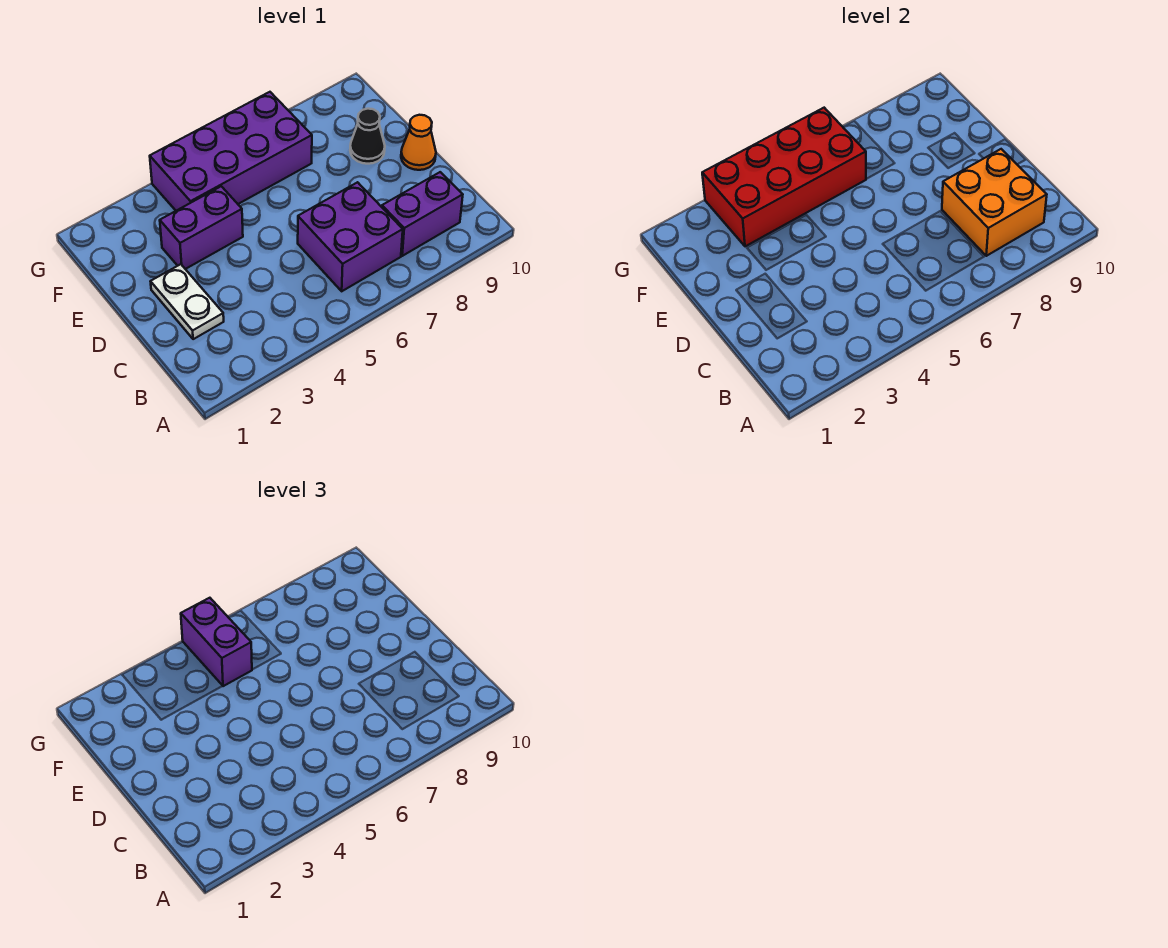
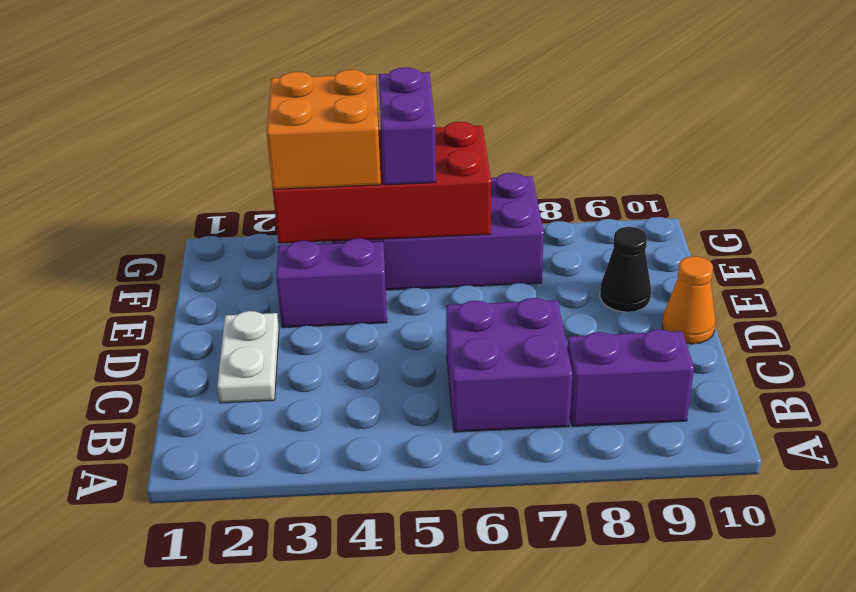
orange 2x2 brick [942,149,1047,256] -> orange 2x2 brick moved to [267,70,381,189]

